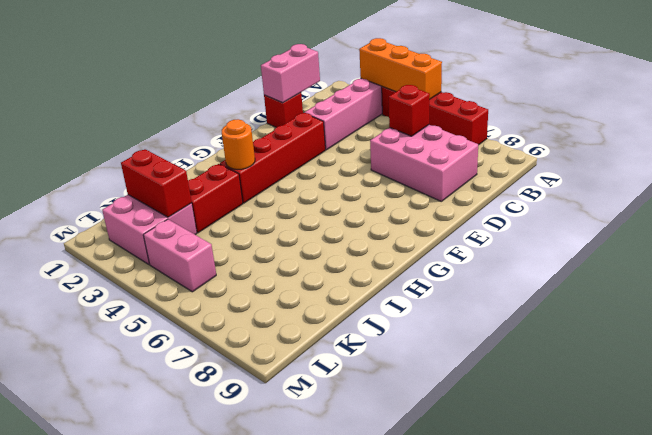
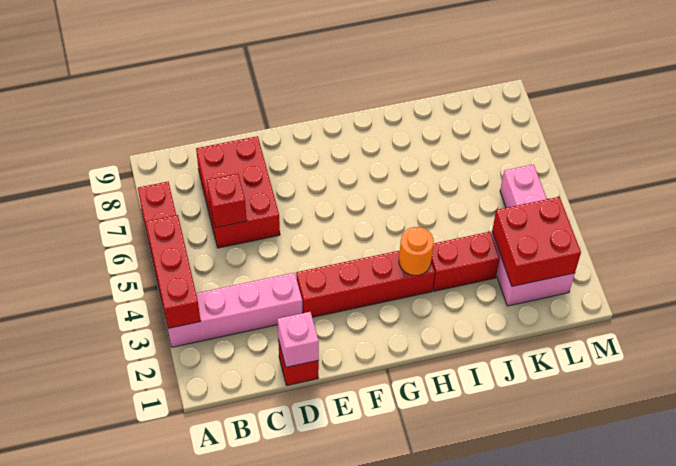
orange 1x3 brick [359,38,442,100] -> red 1x3 brick [146,215,201,328]
pink 1x2 brick [261,44,320,103] -> pink 1x1 brick [278,312,319,367]
pink 2x3 brick [370,125,478,201] -> red 2x3 brick [196,136,280,248]
red 1x2 brick [121,149,192,217] -> red 2x2 brick [492,197,581,286]

